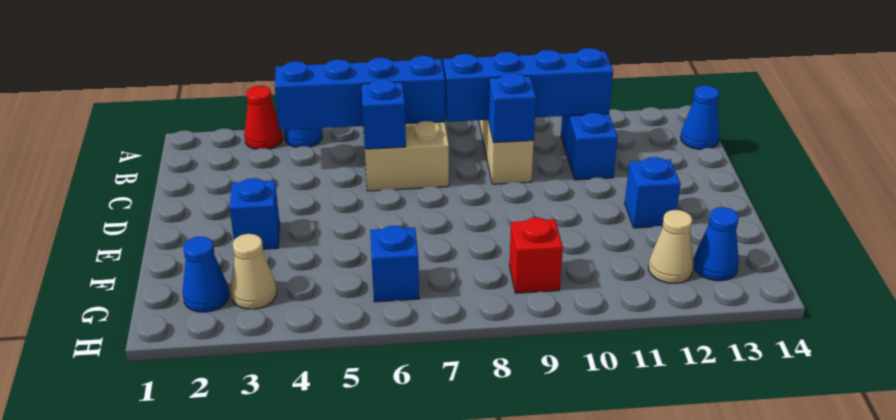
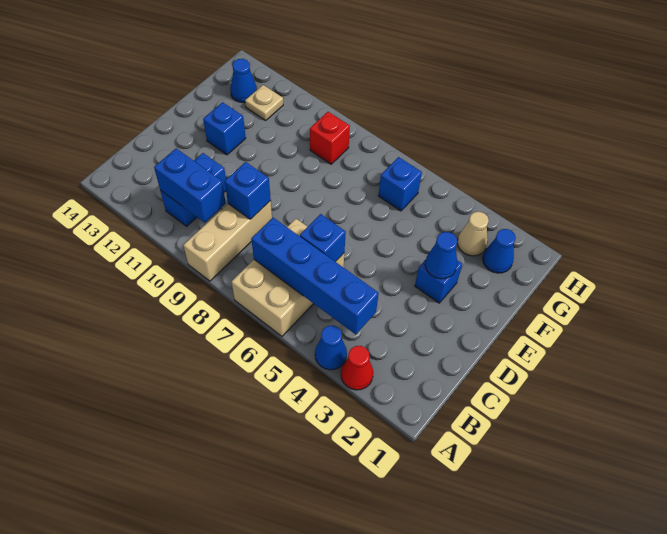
blue 1x4 brick [443,48,613,122] -> blue 1x2 brick [154,149,226,222]
blue 1x1 cone [681,85,720,149] -> blue 1x1 cone moved to [425,232,457,279]
tan 1x1 cone [648,210,694,284] -> tan 1x1 plate [245,85,283,120]

